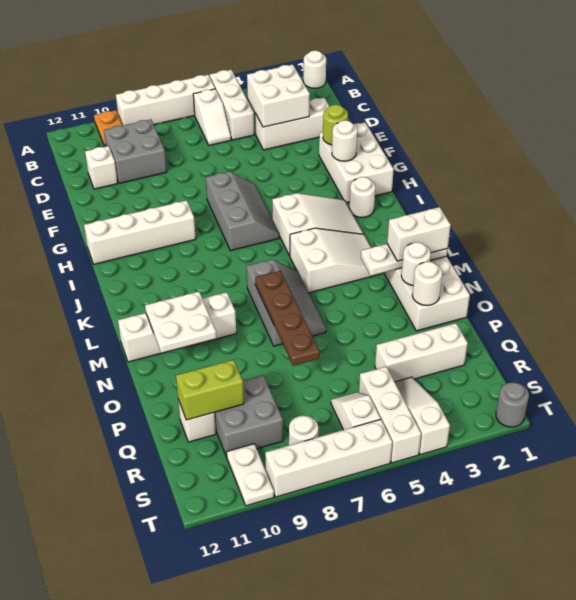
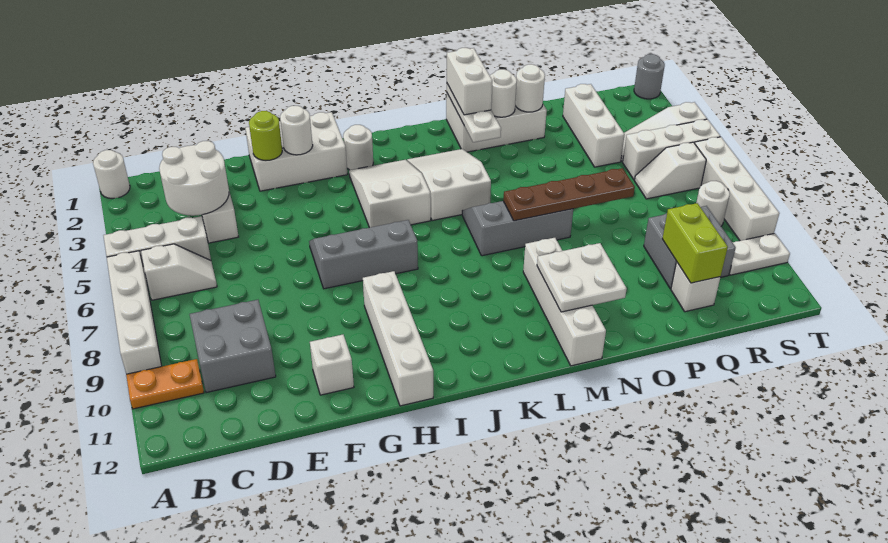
white 2x2 brick [247,64,310,127] -> white 2x2 round brick [159,141,229,216]
white 1x1 brick [85,146,118,189] -> white 1x1 brick moved to [310,335,354,395]

